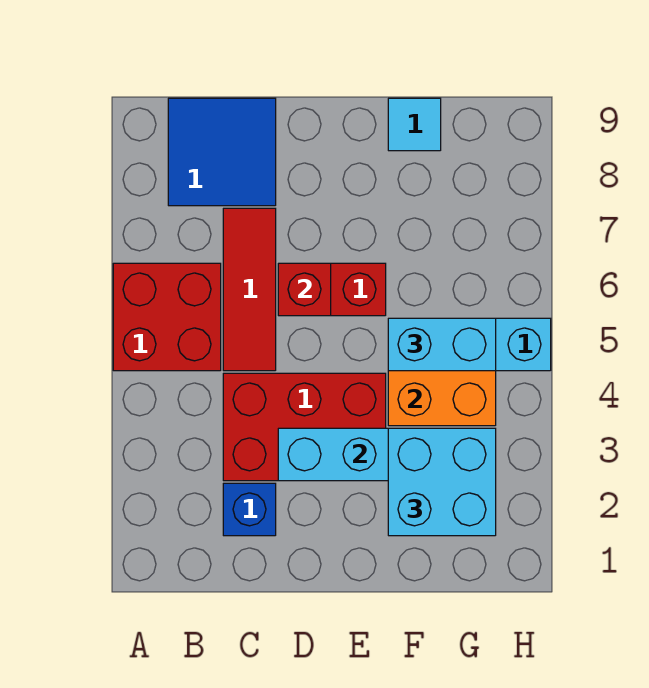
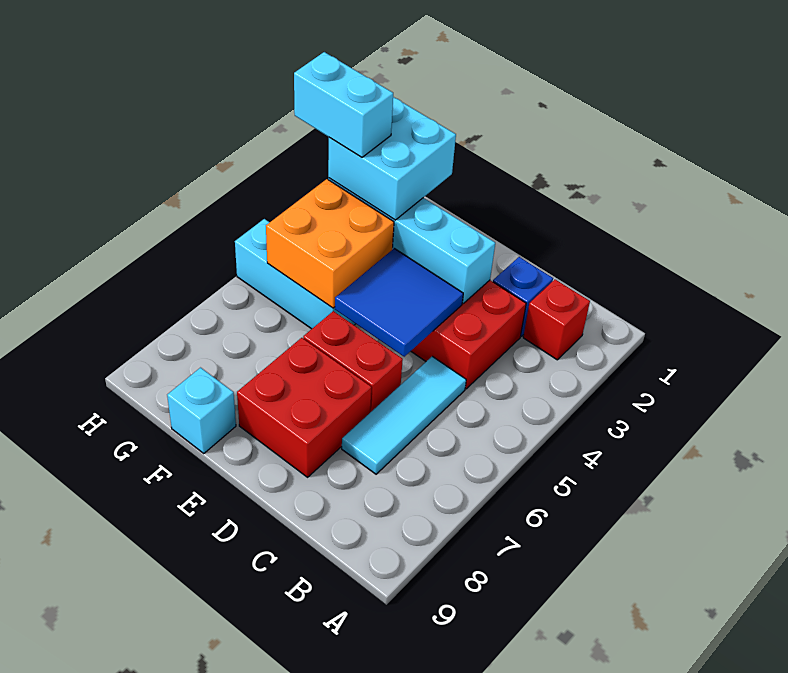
red 2x2 brick [113,263,221,371] -> red 2x2 brick moved to [237,338,371,477]
blue 2x2 tile [168,98,276,206] -> blue 2x2 tile moved to [335,248,463,357]
red 1x3 tile [223,208,276,371] -> cyan 1x3 tile [342,356,466,474]
red 1x1 brick [278,263,331,316] -> red 1x1 brick moved to [523,279,590,360]
cyan 1x2 brick [388,318,496,371] -> cyan 1x2 brick moved to [294,52,393,157]
cyan 1x1 tile [388,98,441,151] -> cyan 1x1 brick [167,368,236,453]

